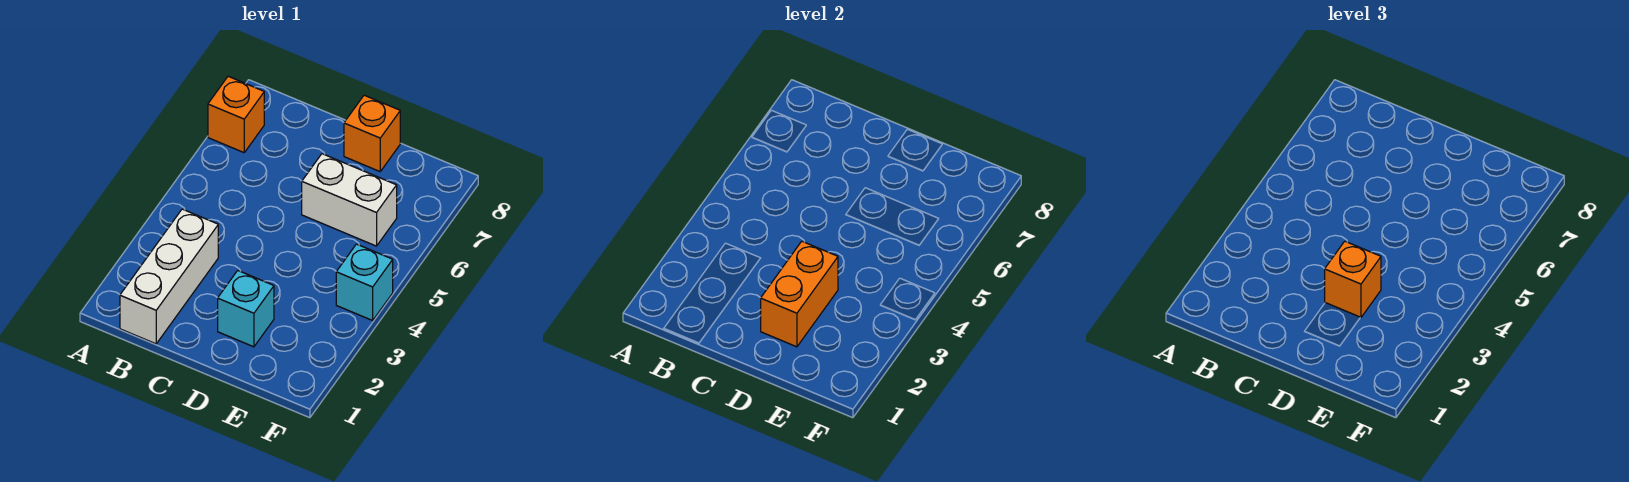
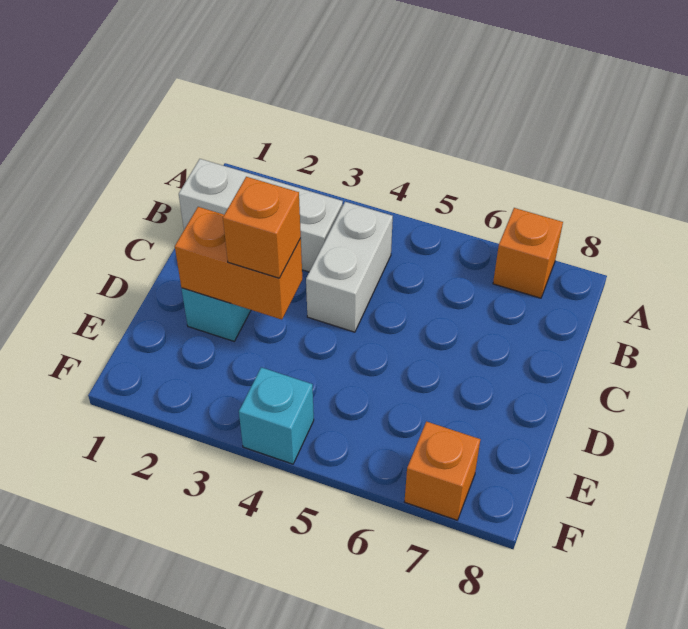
white 1x2 brick [302,154,397,246] -> white 1x2 brick moved to [306,202,393,332]
orange 1x1 brick [344,95,400,171] -> orange 1x1 brick moved to [405,422,480,520]

